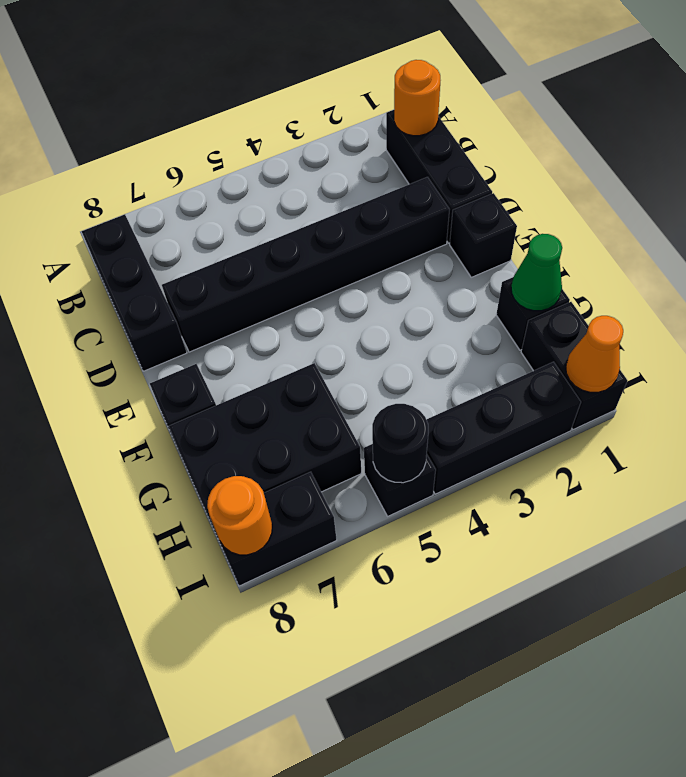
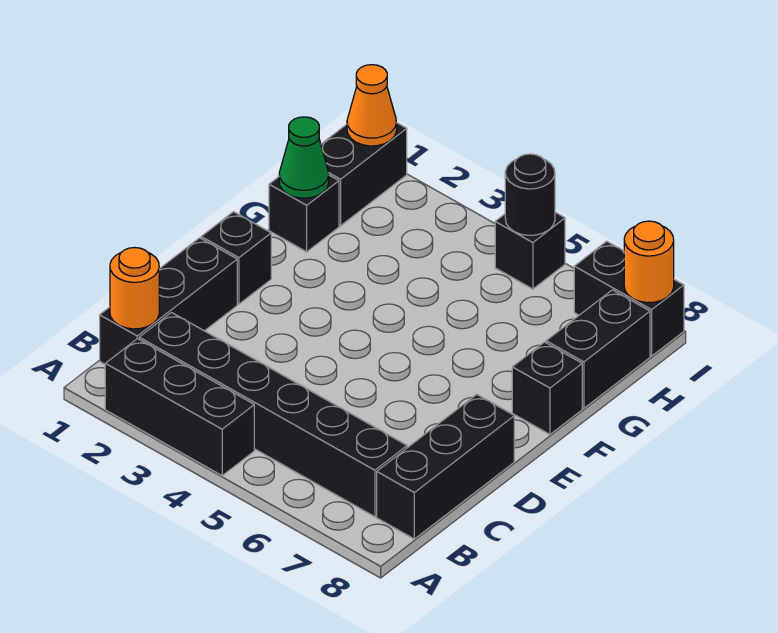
black 1x6 brick [162,177,450,352] -> black 1x6 brick moved to [139,313,407,517]
black 2x3 brick [169,363,361,531] -> black 1x2 brick [546,290,650,408]
black 1x3 brick [426,362,581,494] -> black 1x3 brick moved to [105,339,254,476]

